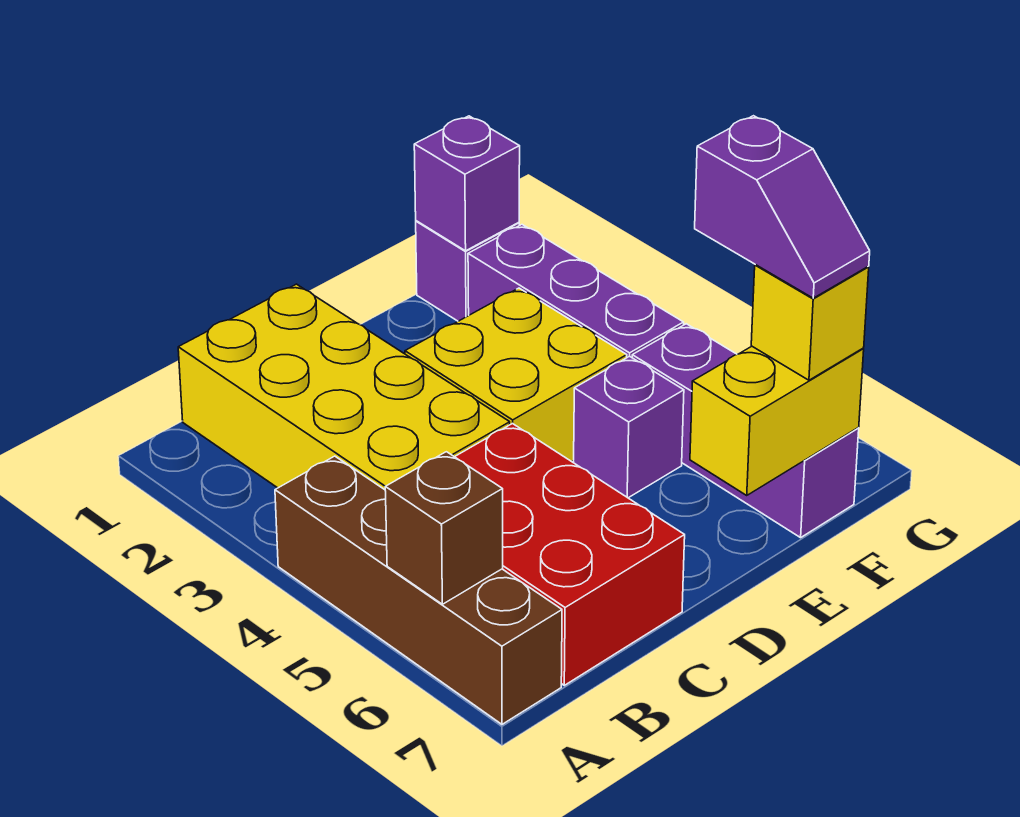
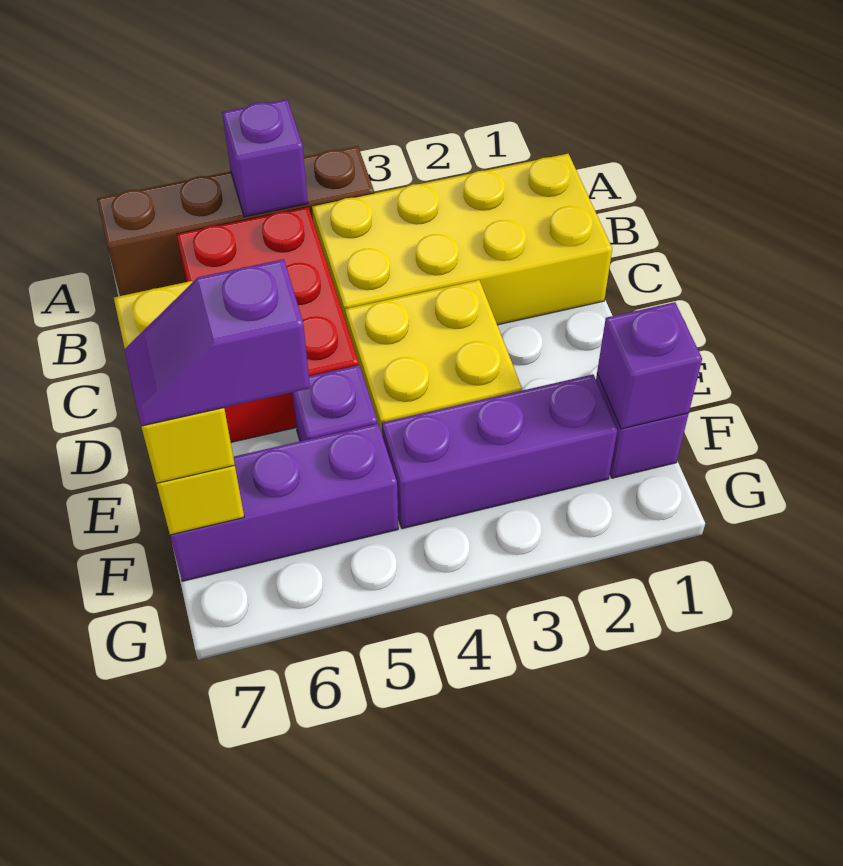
none -> purple 1x1 brick [222,99,308,217]
brown 1x1 brick [385,452,503,604] -> none
red 2x3 brick [455,423,685,685] -> red 2x3 brick turned to [177,207,359,442]
yellow 1x1 brick [751,265,869,380] -> yellow 1x2 brick [114,281,235,483]

